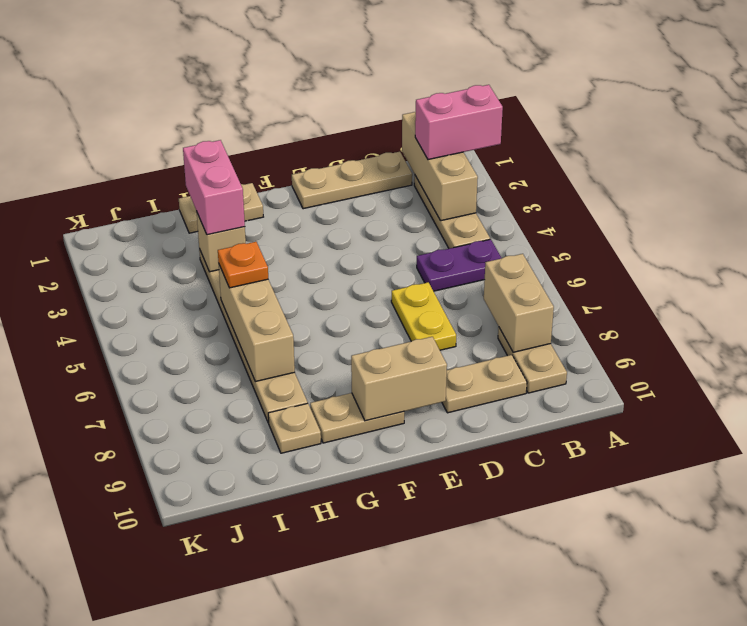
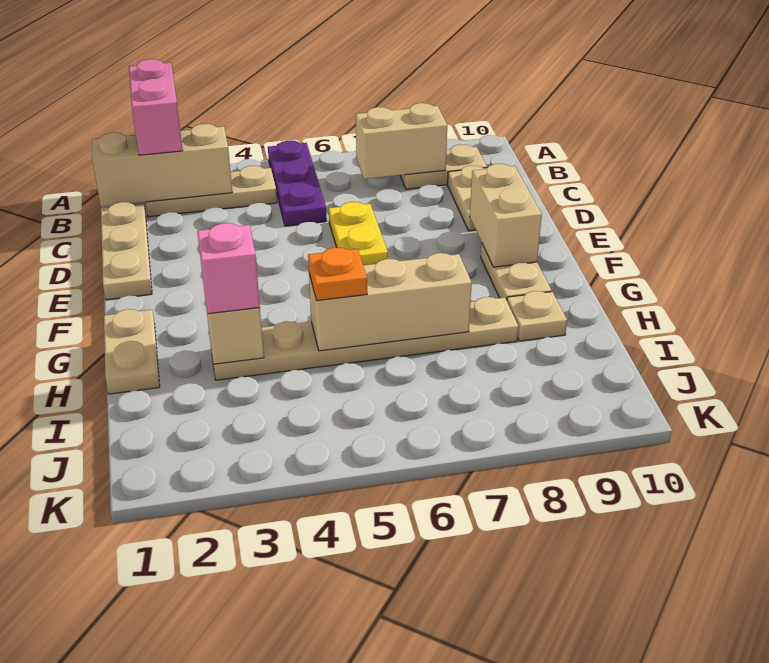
purple 1x2 plate [417,239,501,291] -> purple 1x3 plate [268,141,327,226]
yellow 1x2 plate [391,282,456,350] -> yellow 1x2 plate turned to [329,202,388,265]
pink 1x2 brick [183,140,245,235] -> pink 1x1 brick [197,223,260,314]

